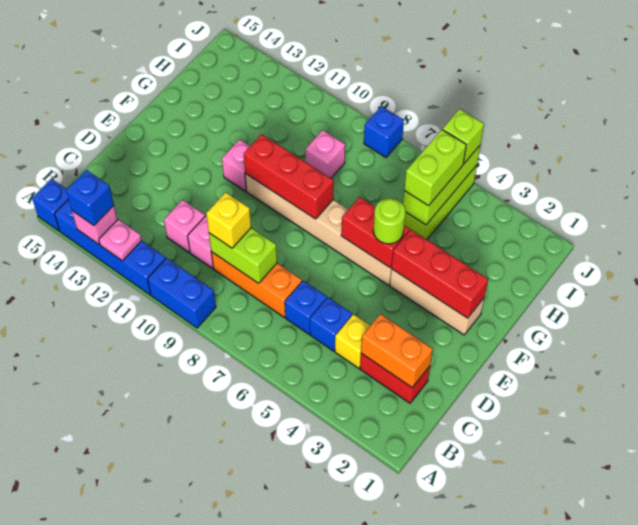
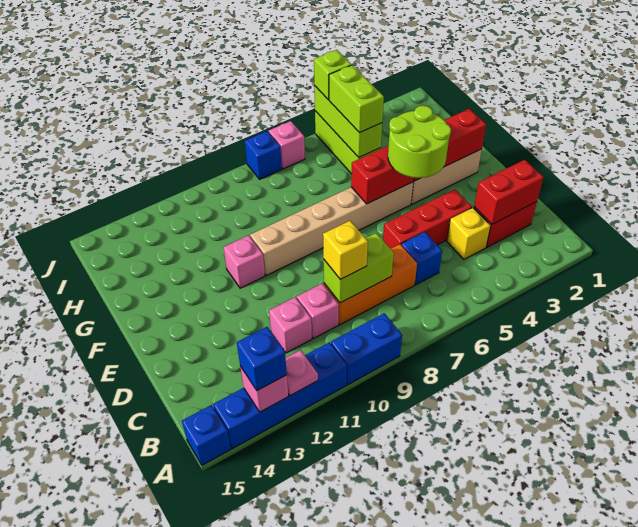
orange 1x2 brick [361,314,433,387] -> red 1x2 brick [474,160,543,224]
blue 1x1 brick [310,297,352,351] -> none
lime 1x1 round brick [373,198,405,244] -> lime 2x2 round brick [388,106,451,178]
red 1x3 brick [244,134,334,219] -> red 1x3 brick moved to [383,189,472,249]
pink 1x1 brick [306,130,345,178] -> pink 1x1 brick moved to [268,121,305,169]

